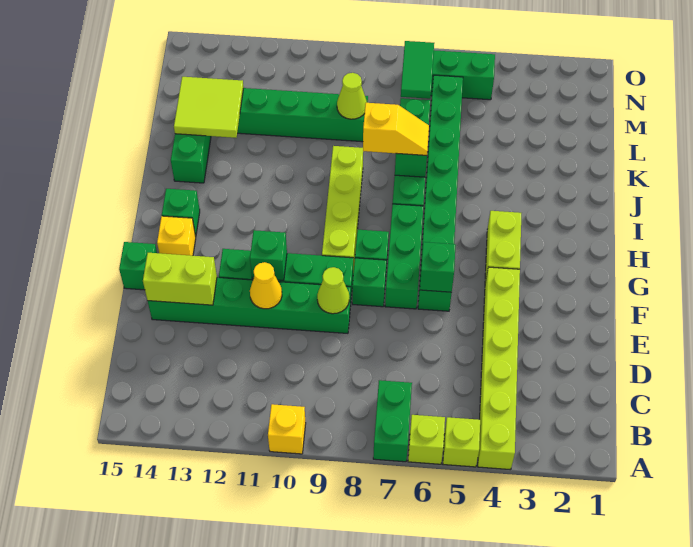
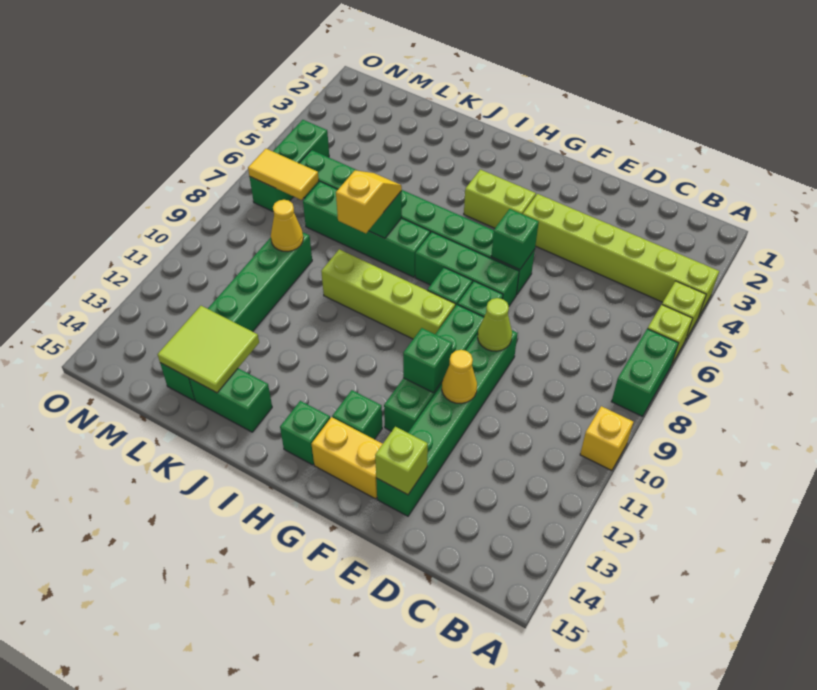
green 1x2 brick [373,380,412,462] -> green 1x2 brick turned to [611,329,678,416]
lime 1x2 brick [143,253,217,305] -> lime 1x1 brick [375,427,428,495]
green 1x1 brick [119,242,157,290] -> green 1x1 brick moved to [332,390,382,439]
yellow 1x1 brick [157,216,196,256] -> yellow 1x2 brick [312,417,382,499]
lime 1x1 cone [337,73,367,119] -> yellow 1x1 cone [271,200,303,251]
green 1x2 tile [401,41,434,99] -> yellow 1x2 tile [248,149,319,200]

